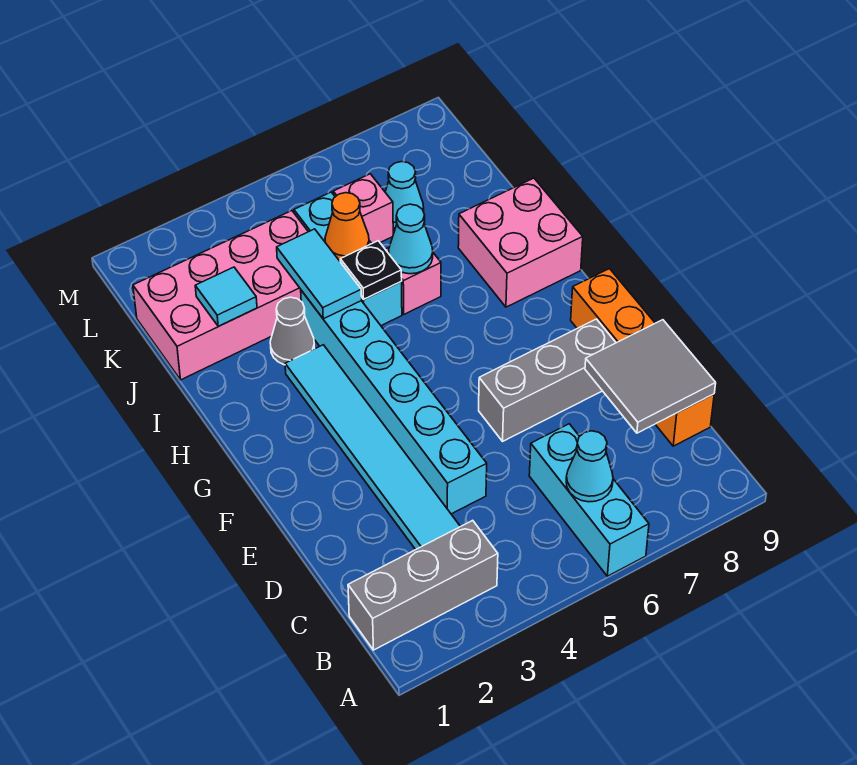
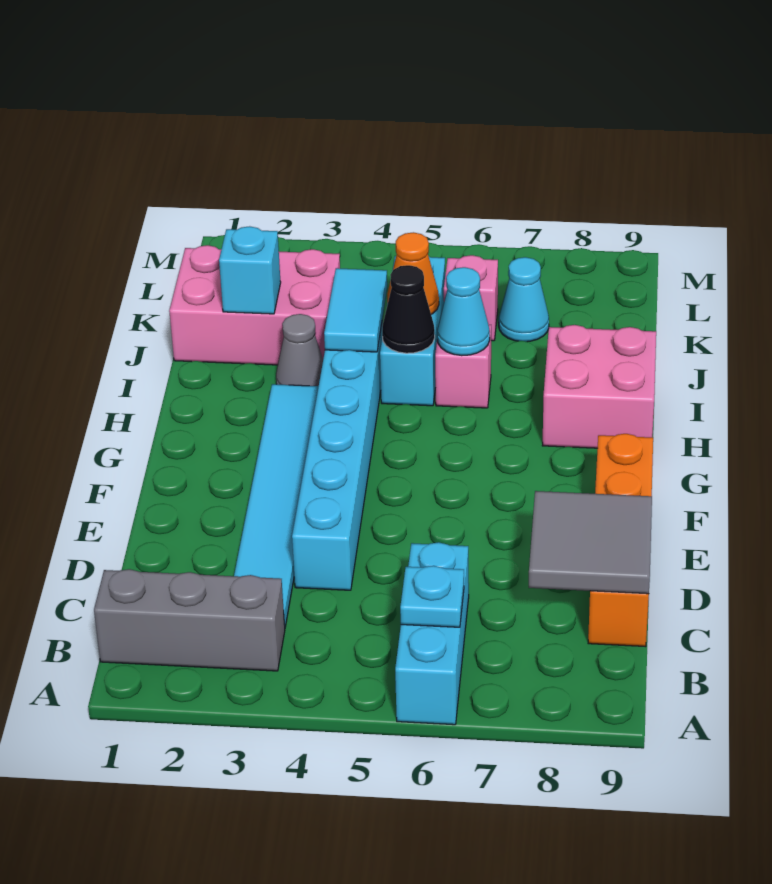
cyan 1x1 cone [566,431,613,502] -> cyan 1x1 plate [400,566,464,627]
grey 1x3 brick [479,319,616,441] -> none
black 1x1 plate [340,241,402,299] -> black 1x1 cone [382,265,435,353]
pink 2x4 brick [133,211,308,380] -> pink 2x3 brick [169,245,340,365]
cyan 1x1 tile [195,267,257,326] -> cyan 1x1 brick [219,226,281,314]

